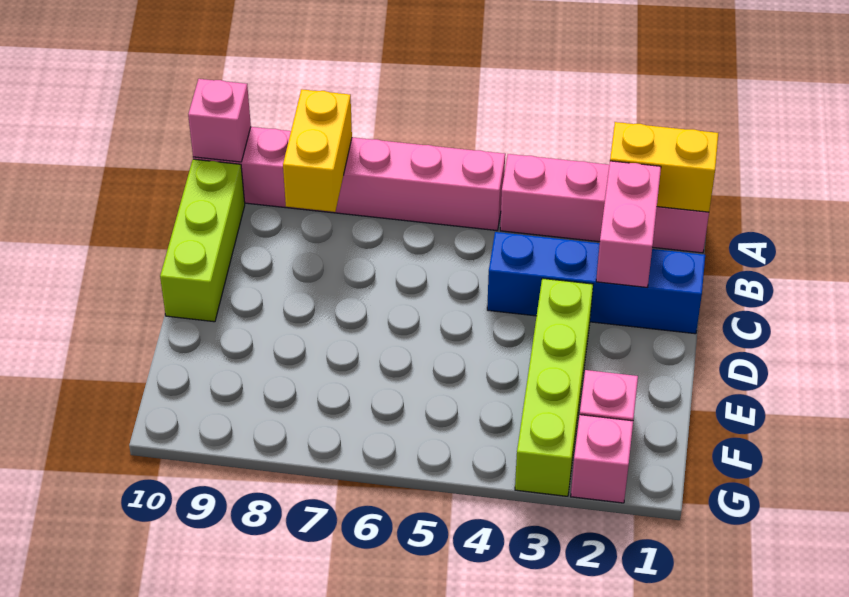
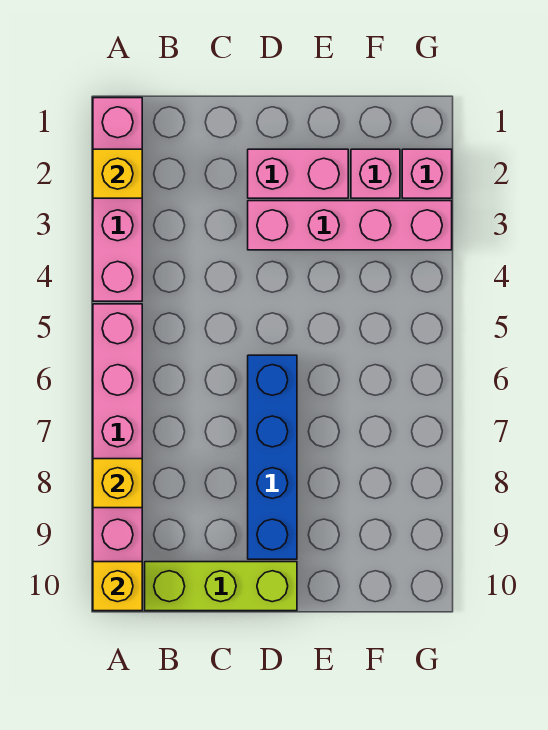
yellow 1x2 brick [610,122,718,212] -> yellow 1x1 brick [93,149,142,198]
yellow 1x2 brick [283,89,352,212] -> yellow 1x1 brick [93,459,142,508]
pink 1x1 brick [188,79,251,162] -> yellow 1x1 brick [93,562,142,611]
pink 1x2 brick [596,161,661,287] -> pink 1x2 brick moved to [248,149,348,198]
blue 1x4 brick [487,232,705,334] -> blue 1x4 brick moved to [248,355,297,559]
lime 1x4 brick [515,278,593,496] -> pink 1x4 brick [248,201,452,250]

